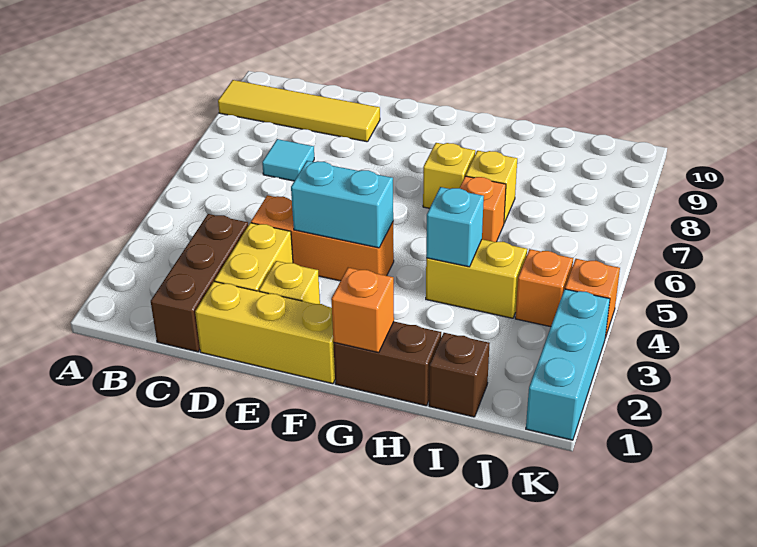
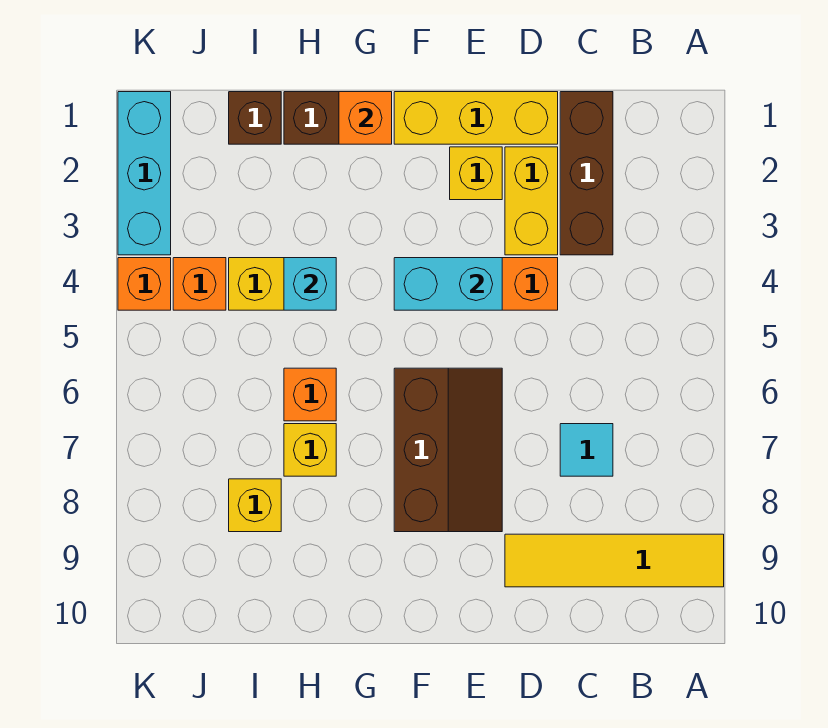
none -> brown 2x3 slope [394,368,502,532]
yellow 1x1 brick [423,143,475,208] -> yellow 1x1 brick moved to [229,479,281,532]

